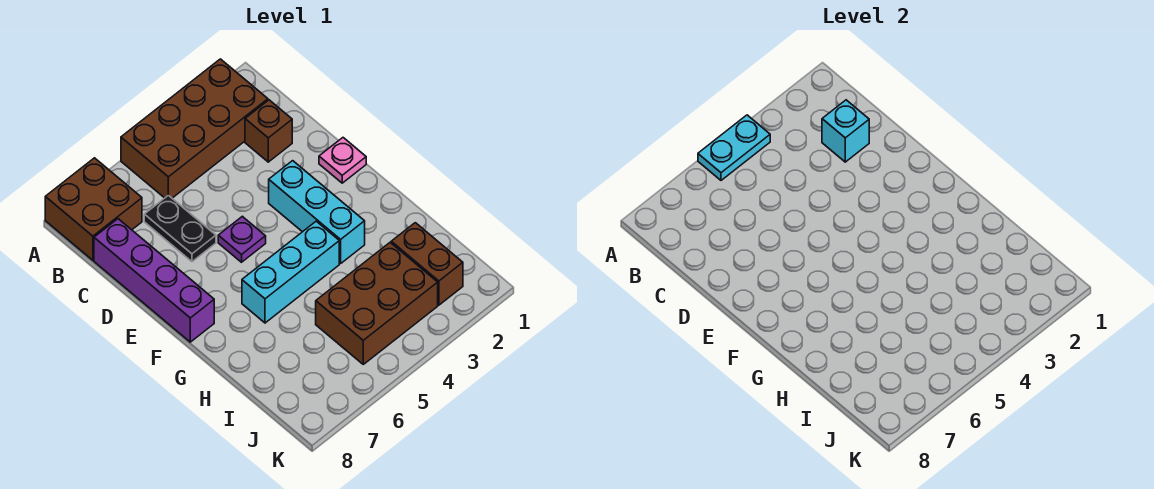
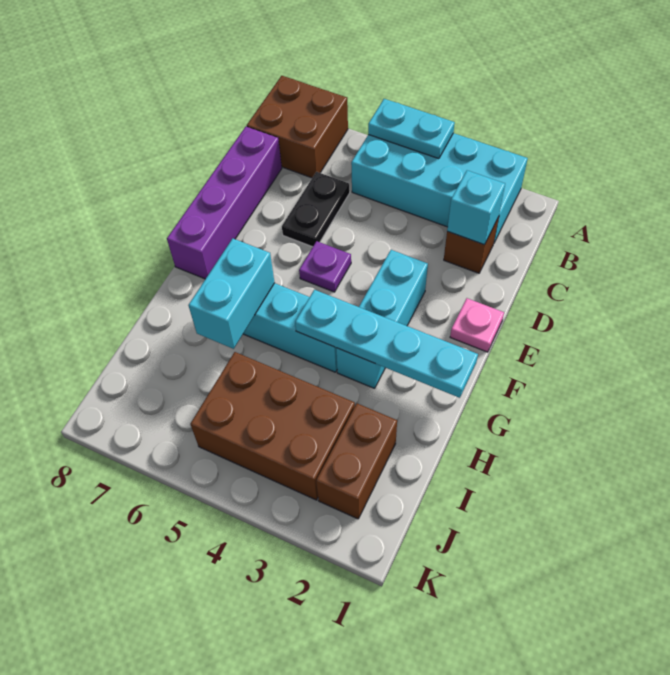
brown 2x4 brick [121,59,268,198] -> cyan 2x4 brick [351,133,528,242]
none -> cyan 1x4 plate [295,290,478,398]
none -> cyan 1x2 brick [188,239,275,349]

